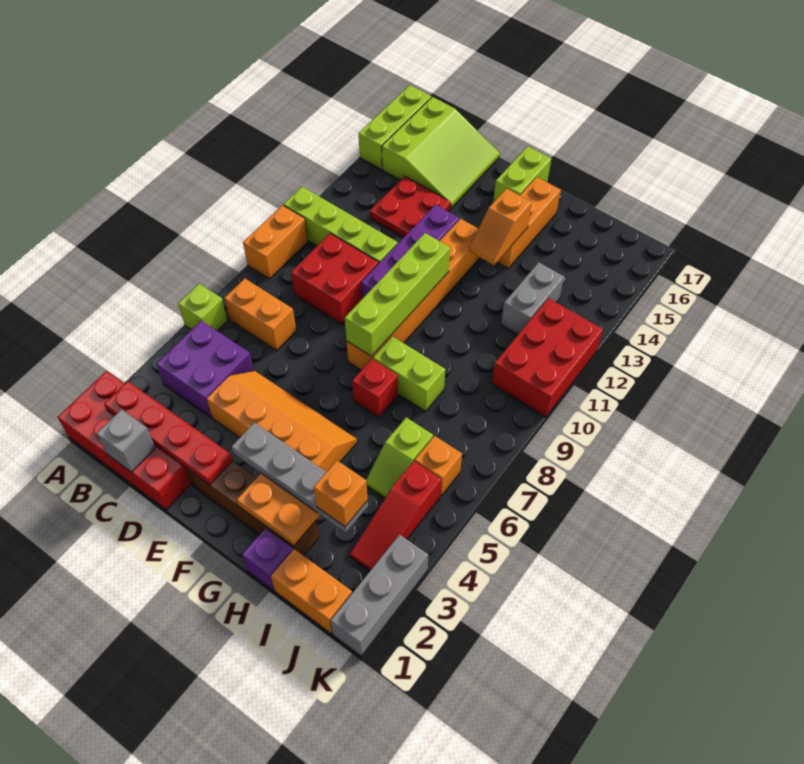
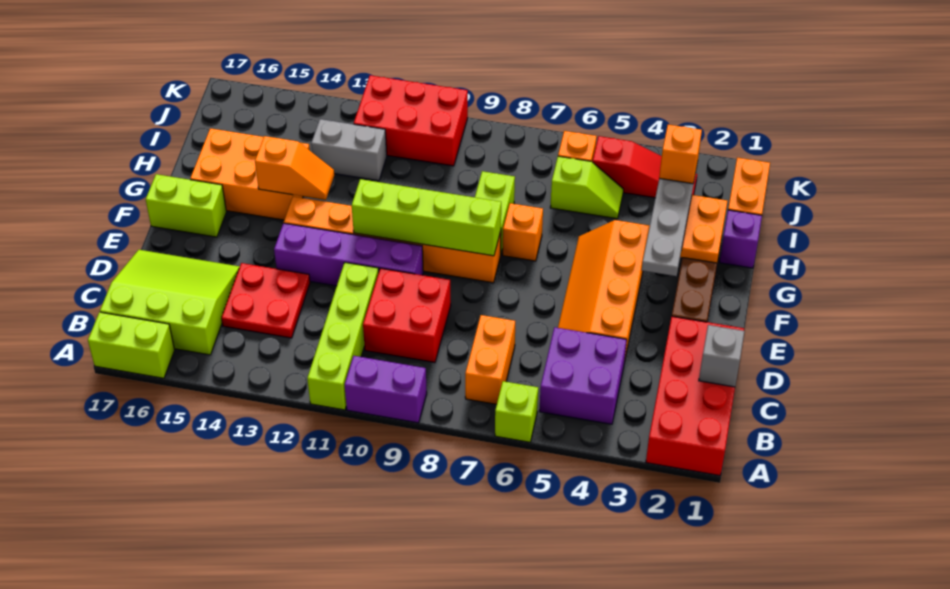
orange 1x2 brick [243,205,308,279] -> purple 1x2 brick [345,356,427,423]
lime 1x3 brick [359,85,431,169] -> lime 1x2 brick [88,312,175,378]
red 1x4 plate [104,381,233,485] -> none
red 1x1 brick [352,359,398,417] -> orange 1x1 brick [503,203,543,261]
orange 1x3 brick [497,177,561,268] -> orange 2x3 brick [190,128,310,220]
grey 1x3 brick [330,535,428,656] -> none

